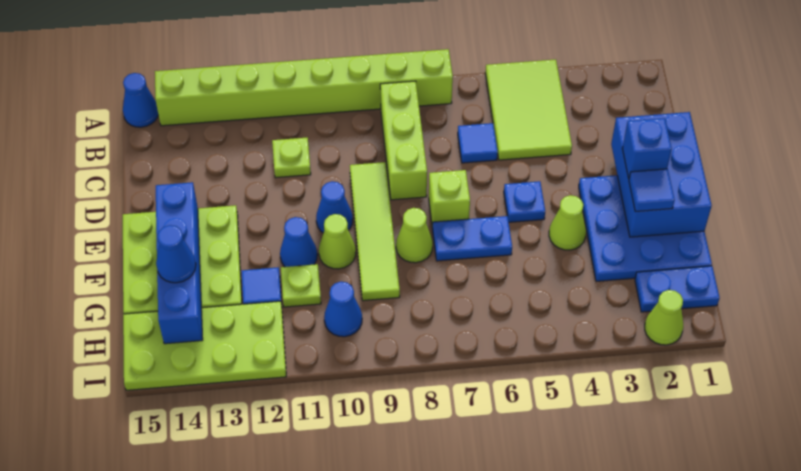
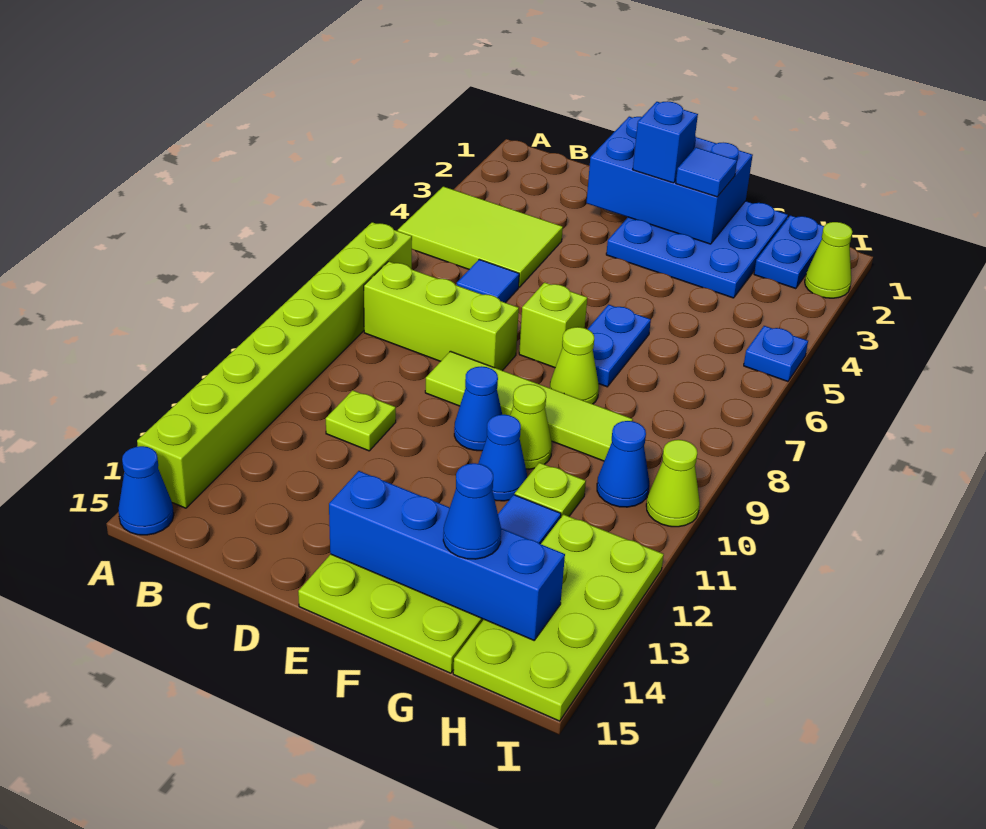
blue 1x1 plate [504,181,545,222] -> blue 1x1 plate moved to [744,326,808,381]
lime 1x1 cone [549,195,586,250] -> lime 1x1 cone moved to [646,440,700,527]

